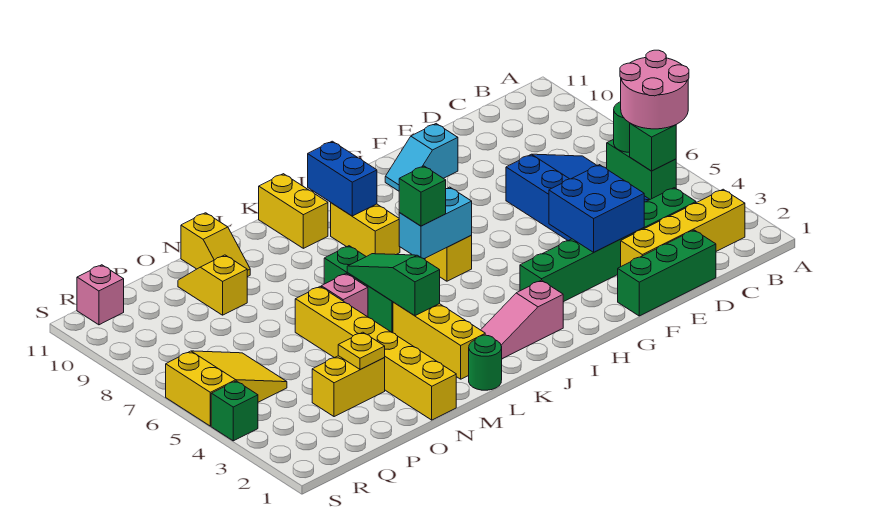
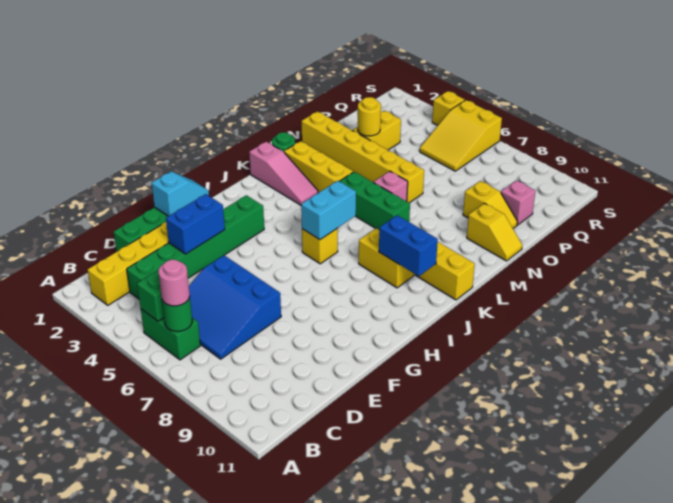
pink 2x2 round brick [620,50,689,129] -> pink 1x1 round brick [158,260,190,306]
blue 2x2 brick [549,165,644,252] -> blue 1x2 brick [166,194,225,254]
cyan 1x2 slope [385,124,458,191] -> cyan 1x2 slope moved to [152,171,209,216]
pink 1x3 slope [481,280,563,359] -> pink 1x3 slope turned to [249,142,318,205]
green 1x1 brick [399,166,446,226] -> none
green 1x3 slope [347,254,440,316] -> none
yellow 1x2 slope [181,213,250,277] -> yellow 1x2 slope turned to [467,203,522,261]
yellow 1x1 plate [338,332,385,370] -> yellow 1x1 round brick [358,97,381,136]
pink 1x1 brick [77,265,124,325] -> pink 1x1 brick moved to [501,180,535,225]
green 1x1 brick [211,381,258,441] -> yellow 1x1 brick [432,91,465,126]

